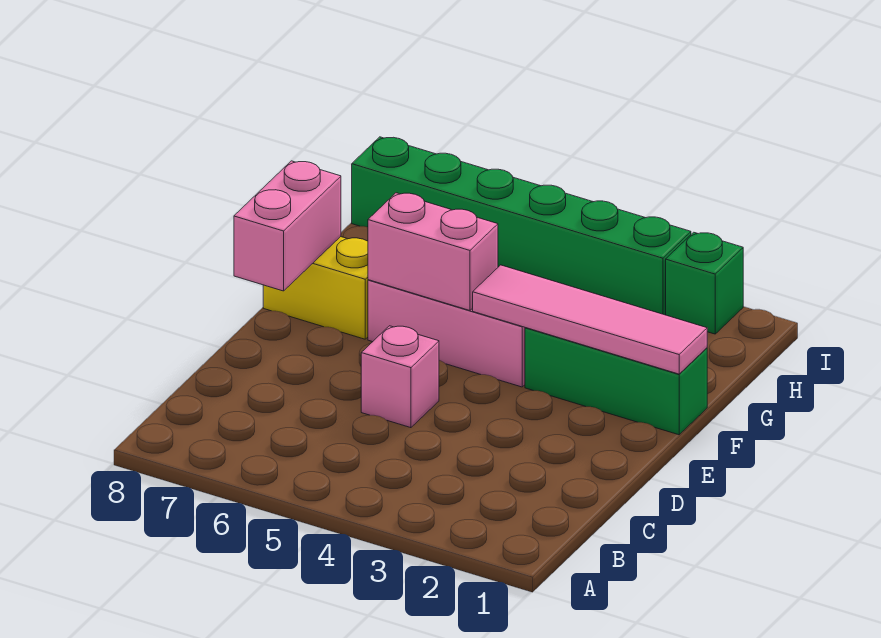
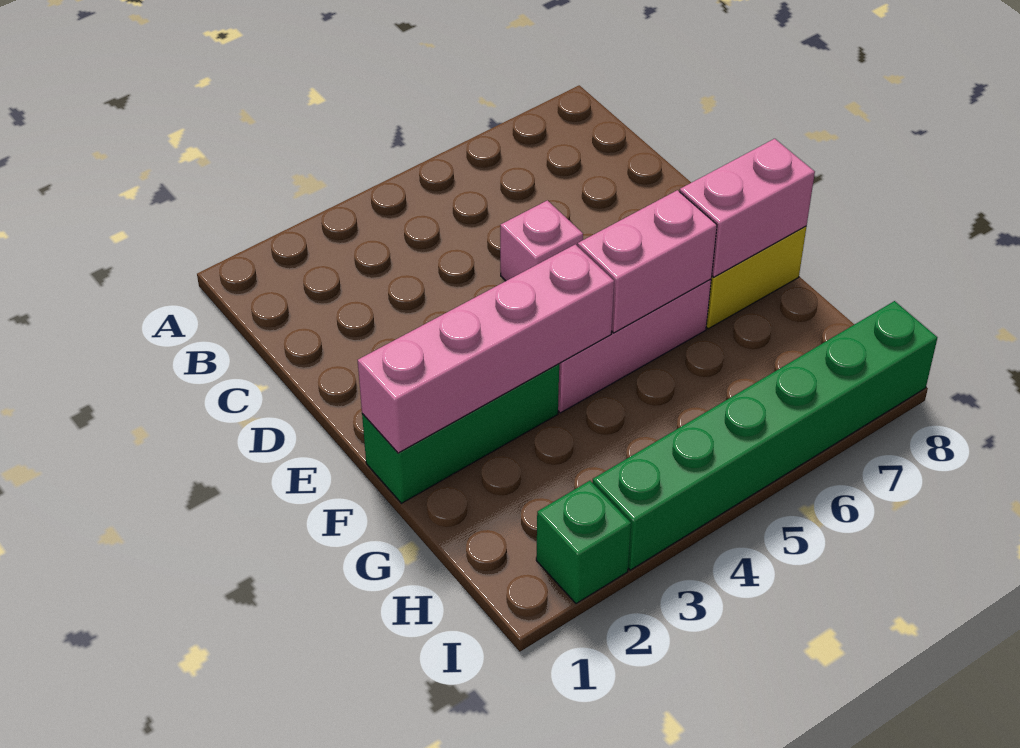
pink 1x2 brick [234,161,341,291] -> pink 1x2 brick turned to [680,139,815,277]
pink 1x4 tile [473,265,707,374] -> pink 1x4 brick [358,244,614,453]

